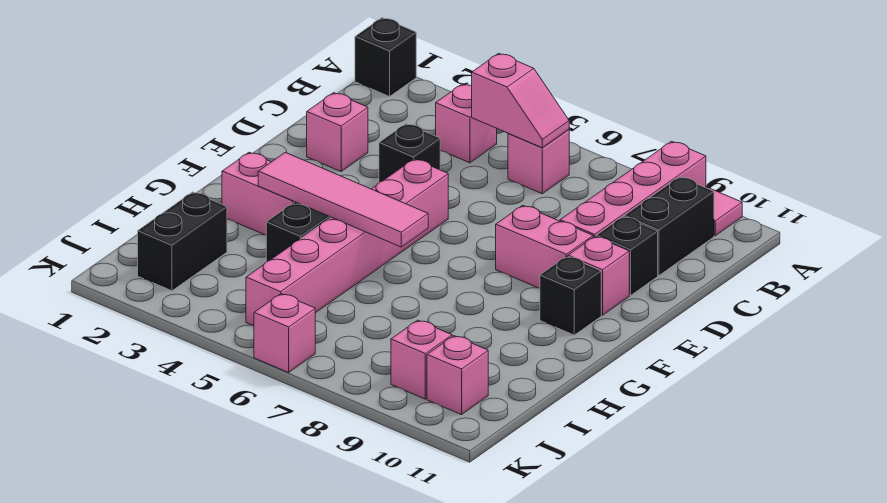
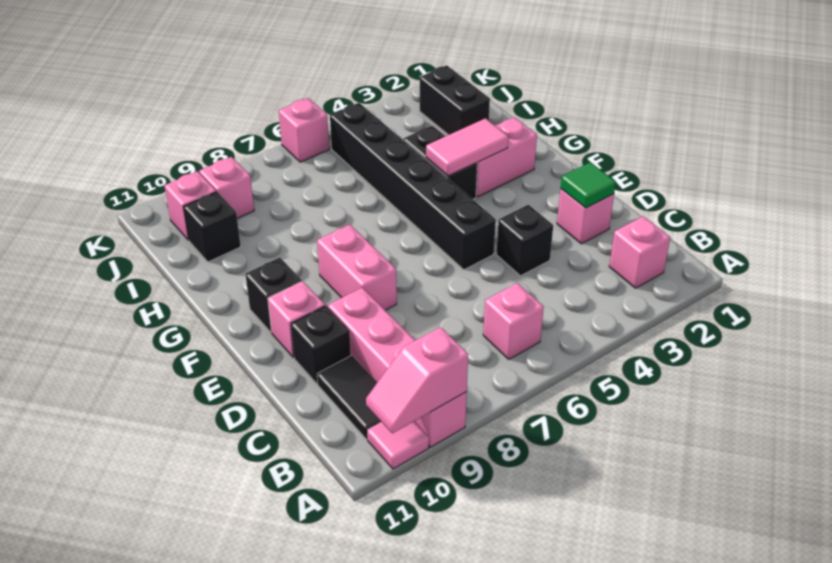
black 1x1 brick [355,18,416,97] -> black 1x1 brick moved to [184,192,241,262]
pink 1x1 brick [436,84,497,163] -> pink 1x1 brick moved to [609,216,670,288]
pink 1x2 slope [472,53,569,148] -> pink 1x2 slope moved to [366,327,468,433]
black 1x2 brick [624,177,714,276] -> black 1x2 tile [317,356,381,439]
none -> green 1x1 tile [561,162,616,208]
pink 1x6 brick [246,159,448,326] -> black 1x6 brick [330,103,496,270]
pink 1x2 brick [496,205,593,288] -> pink 1x2 brick turned to [317,225,397,310]
pink 1x4 tile [258,152,428,247] -> pink 1x2 tile [426,118,508,176]

